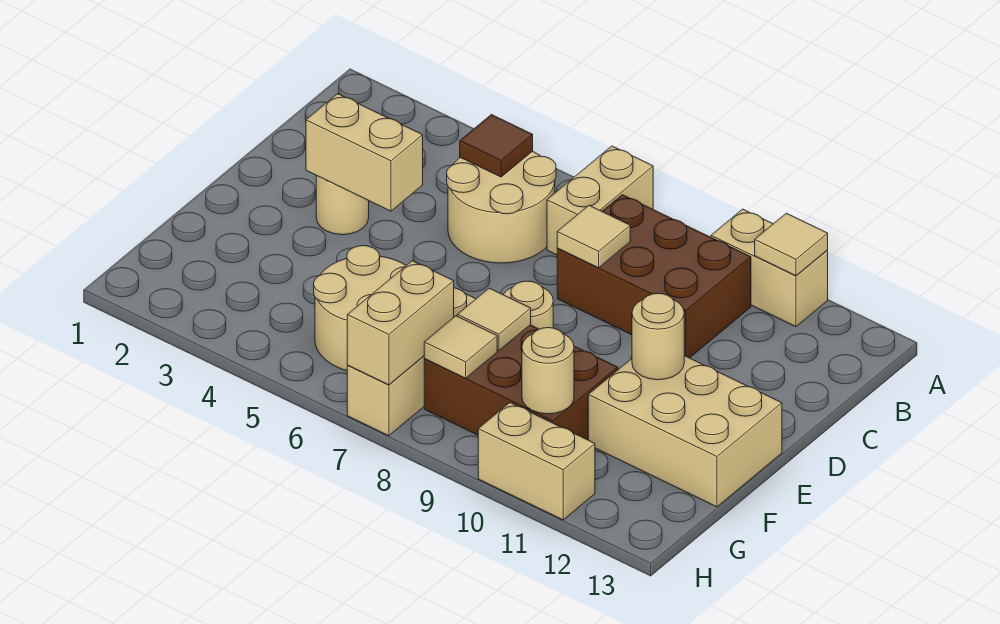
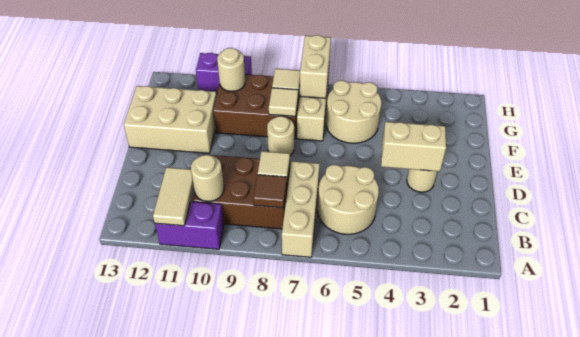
tan 1x2 brick [547,146,653,255] -> tan 1x3 brick [282,161,320,257]
tan 1x2 brick [711,209,828,327] -> purple 1x2 brick [155,202,224,249]
tan 1x1 tile [755,213,828,276] -> tan 1x2 tile [153,167,194,226]
brown 1x1 tile [460,115,533,177] -> brown 1x1 tile moved to [254,175,287,208]
tan 1x1 round brick [632,293,684,380] -> tan 1x1 round brick moved to [191,155,224,201]
tan 1x2 brick [478,403,595,520] -> purple 1x2 brick [196,53,252,94]

